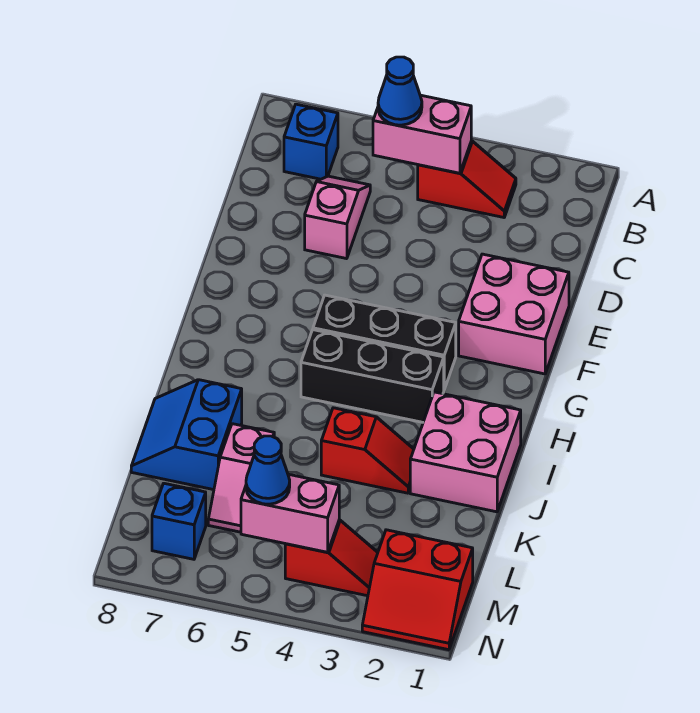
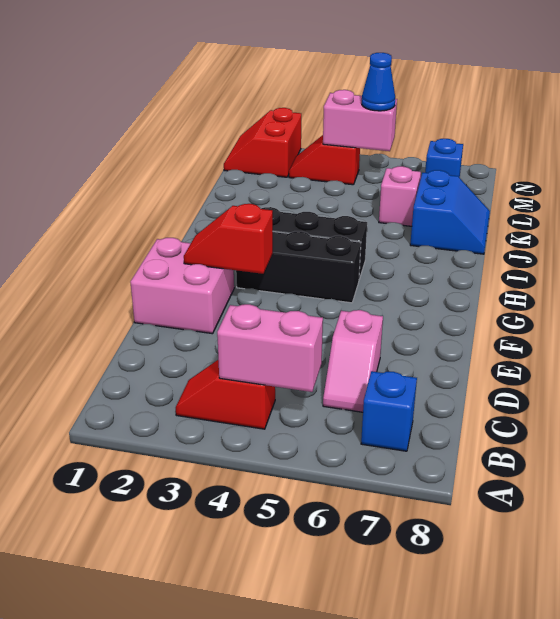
blue 1x1 cone [378,57,422,125] -> none
pink 2x2 brick [410,392,521,512] -> none
red 1x2 slope [321,408,414,493] -> red 1x2 slope moved to [184,204,273,274]
red 2x2 slope [362,530,473,650] -> red 2x2 slope turned to [224,108,301,177]

